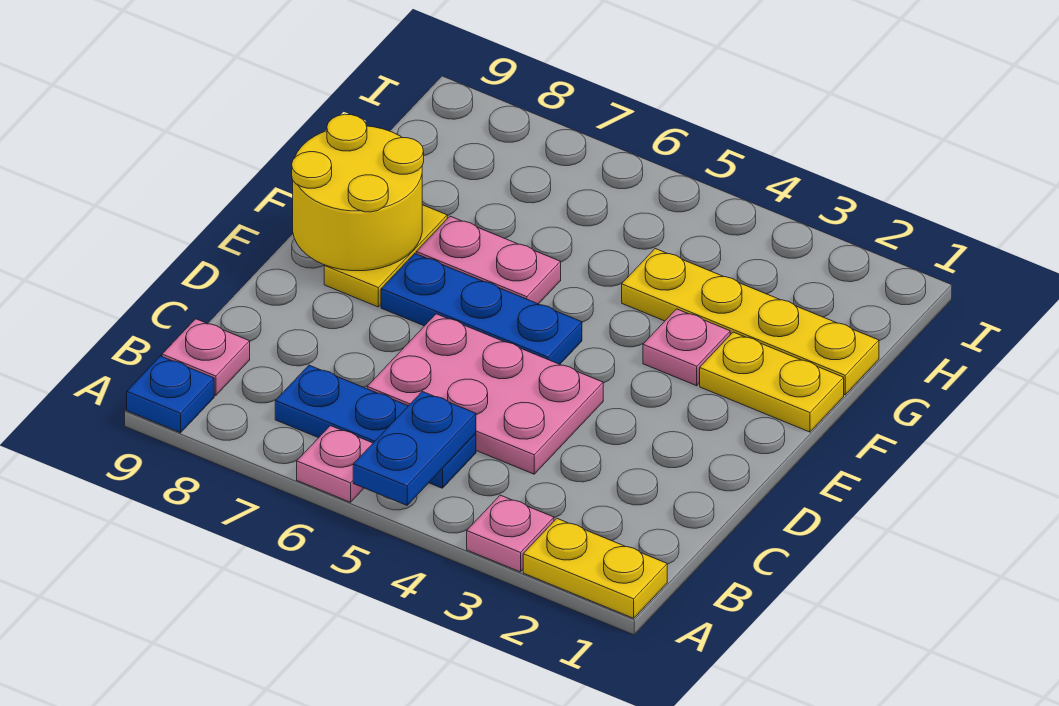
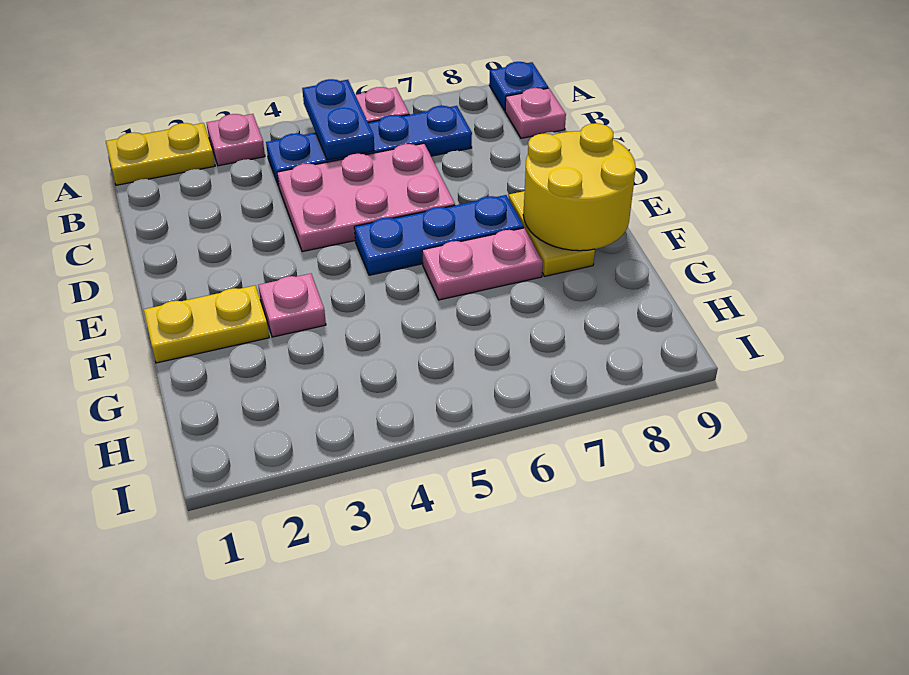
blue 1x3 plate [275,365,476,488] -> blue 1x4 plate [266,106,472,186]
yellow 1x4 plate [622,249,879,395] -> none

